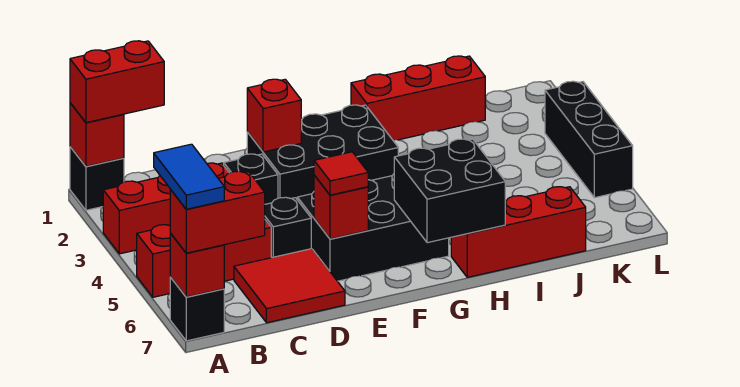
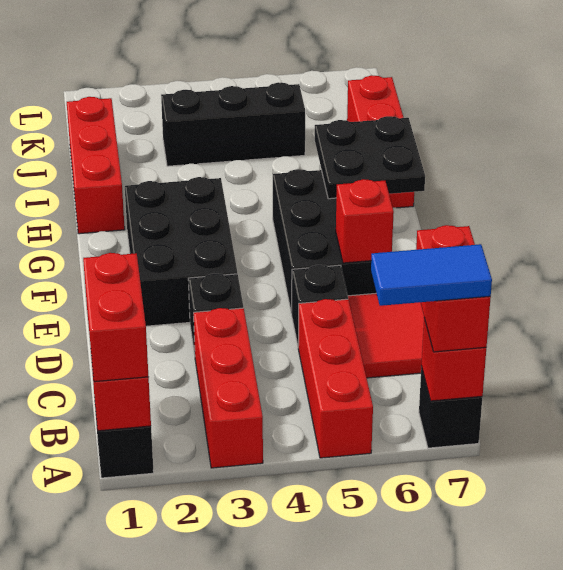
red 1x1 brick [247,79,301,152] -> none
red 1x1 tile [314,152,368,195] -> none
black 2x2 brick [394,139,505,243] -> black 2x2 plate [315,116,425,199]
black 1x3 brick [545,81,633,198] -> black 1x3 brick moved to [161,82,305,166]

